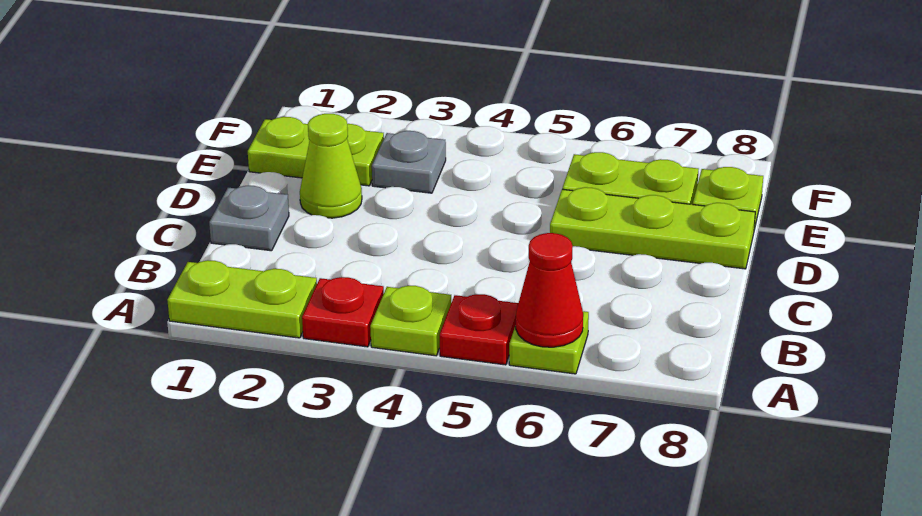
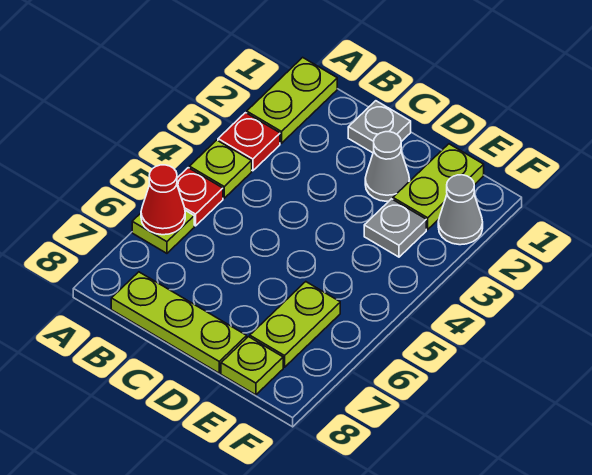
lime 1x1 cone [300,114,362,218] -> grey 1x1 cone [365,132,410,201]
lime 1x3 plate [550,187,755,269] -> lime 1x3 plate turned to [111,272,247,373]
none -> grey 1x1 cone [438,175,483,245]

